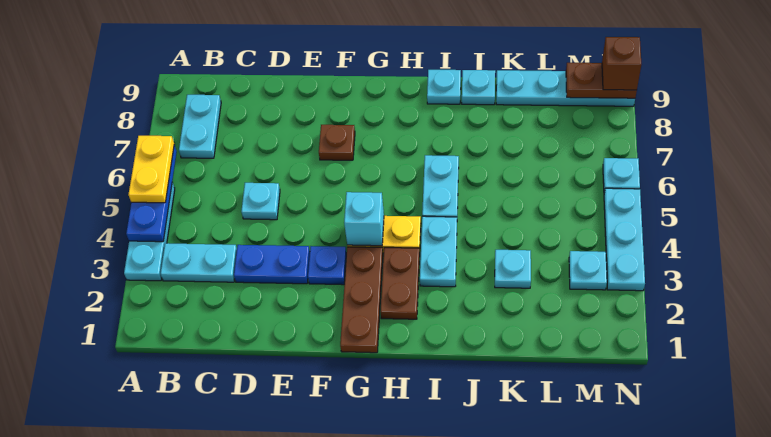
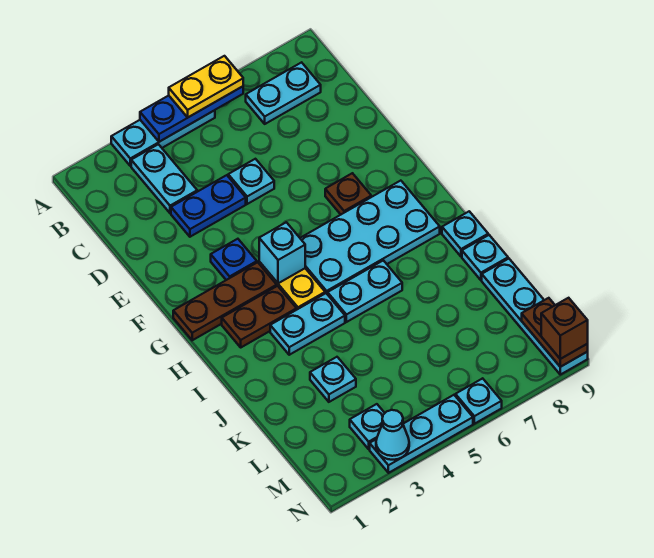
blue 1x2 plate [234,245,310,284] -> blue 1x2 plate turned to [171,175,246,237]
none -> cyan 2x4 plate [300,181,440,295]
none -> cyan 1x1 cone [376,410,409,460]

